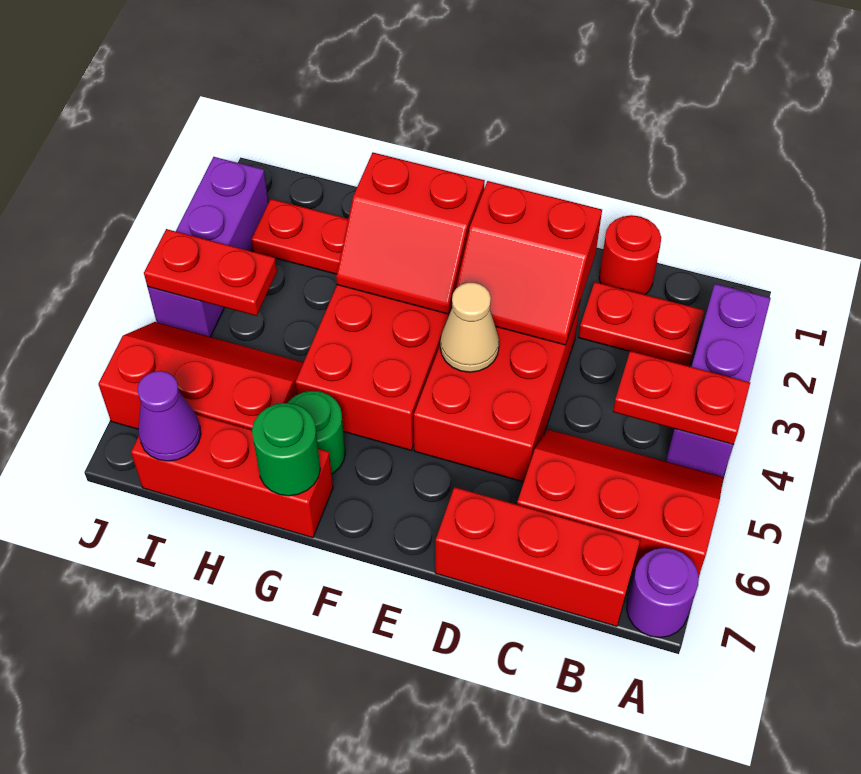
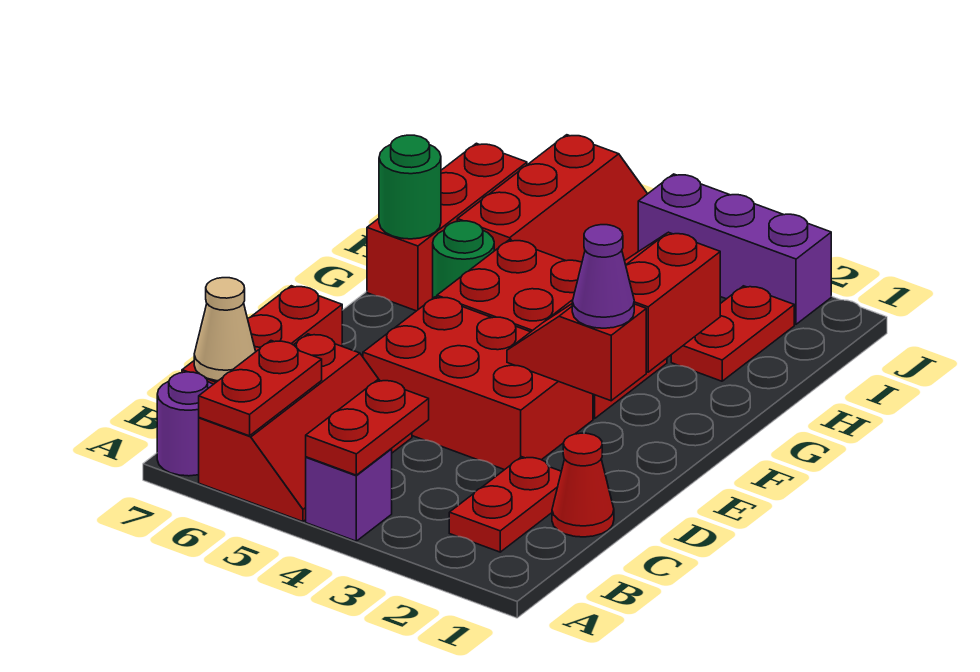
purple 1x3 brick [666,284,771,477] -> purple 1x1 brick [306,449,392,541]
red 1x1 round brick [599,215,661,295] -> red 1x1 cone [552,433,614,537]
red 2x2 slope [451,181,602,345] -> red 1x2 slope [507,304,646,401]
tan 1x1 cone [440,283,499,372] -> tan 1x1 cone moved to [194,278,256,381]
red 1x2 plate [144,229,277,316] -> red 1x2 plate moved to [199,341,322,436]
purple 1x1 cone [138,371,201,461] -> purple 1x1 cone moved to [572,225,634,328]

